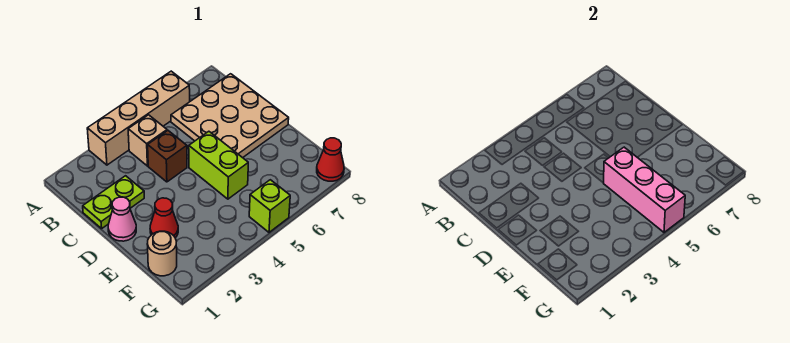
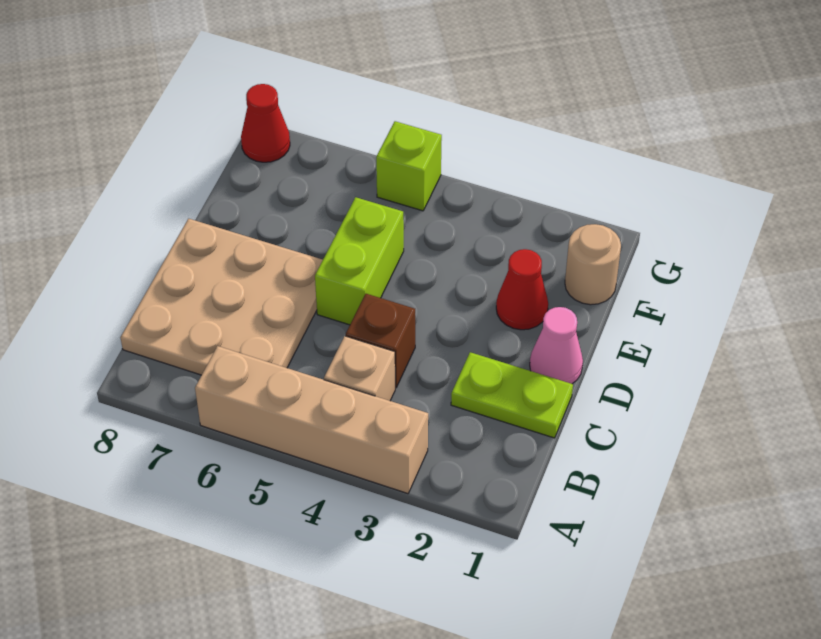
pink 1x3 brick [604,147,685,232] -> none

